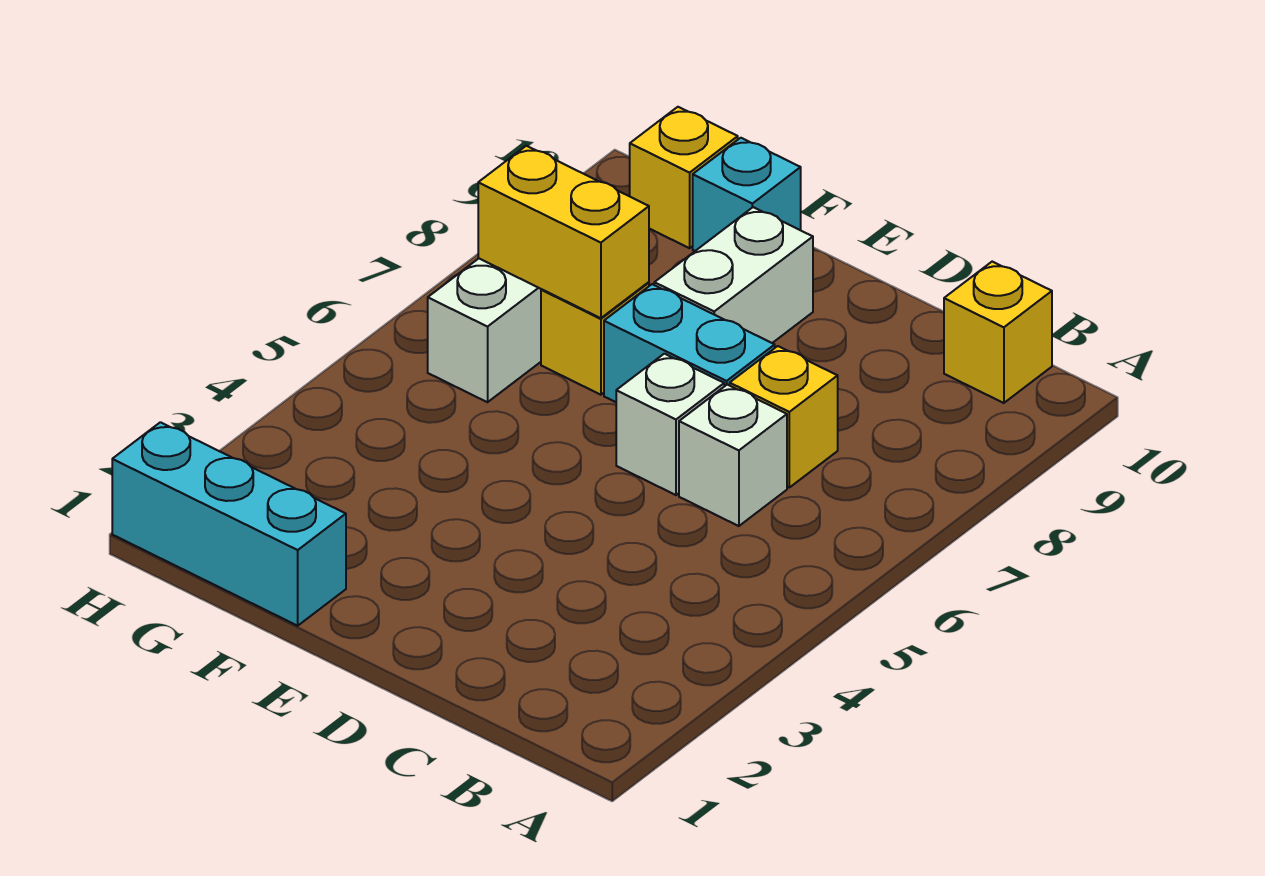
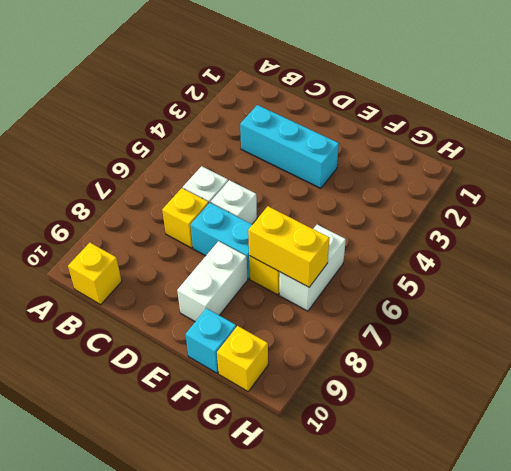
cyan 1x3 brick [112,422,346,626] -> cyan 1x3 brick moved to [240,105,339,188]

